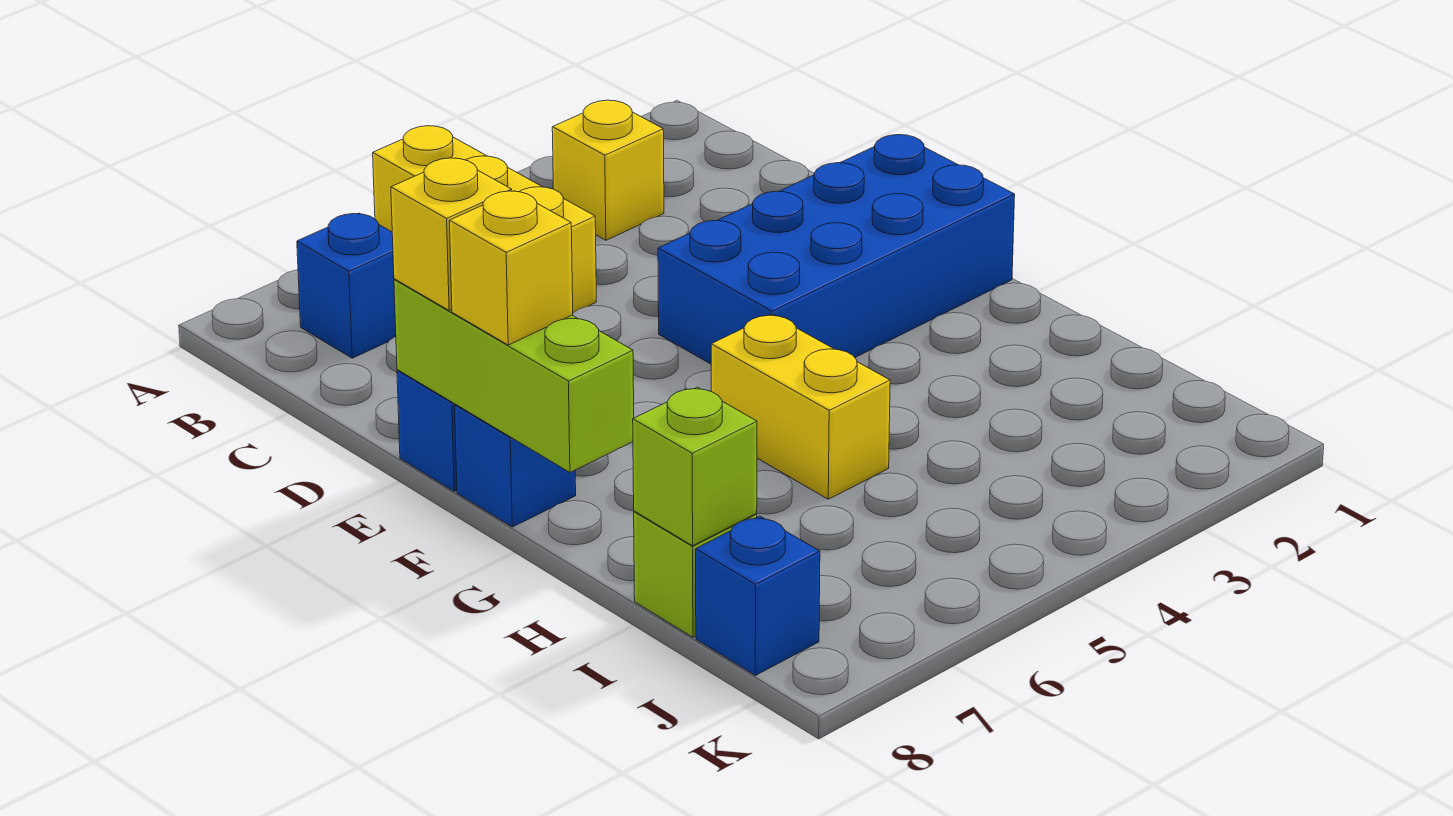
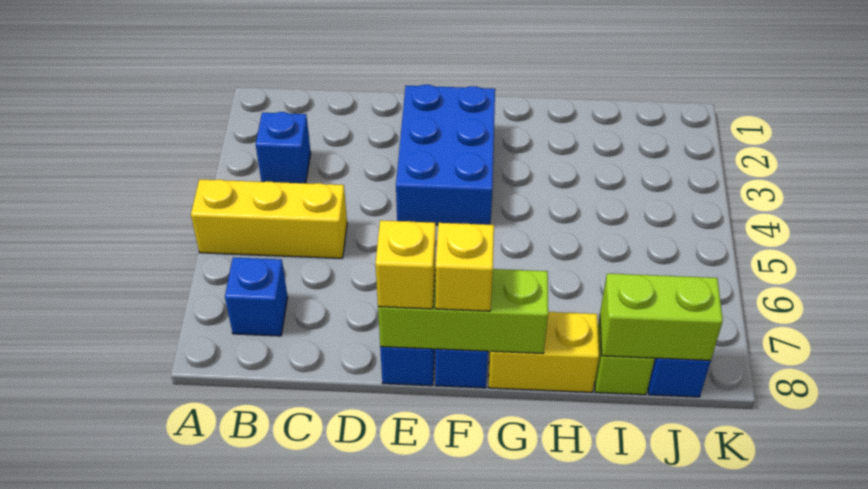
yellow 1x1 brick [552,100,664,240] -> blue 1x1 brick [256,112,311,183]
blue 2x4 brick [658,135,1015,364] -> blue 2x3 brick [396,85,495,225]
yellow 1x2 brick [711,315,890,499] -> yellow 1x2 brick moved to [488,312,599,392]
lime 1x1 brick [633,387,757,546] -> lime 1x2 brick [600,274,723,361]

